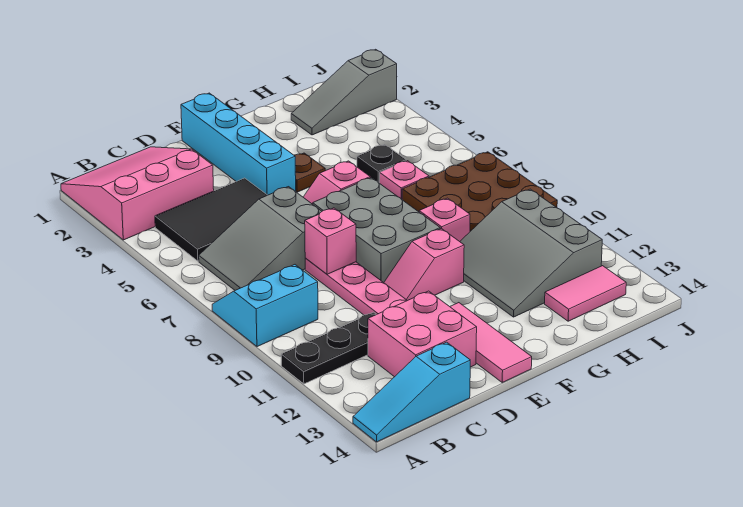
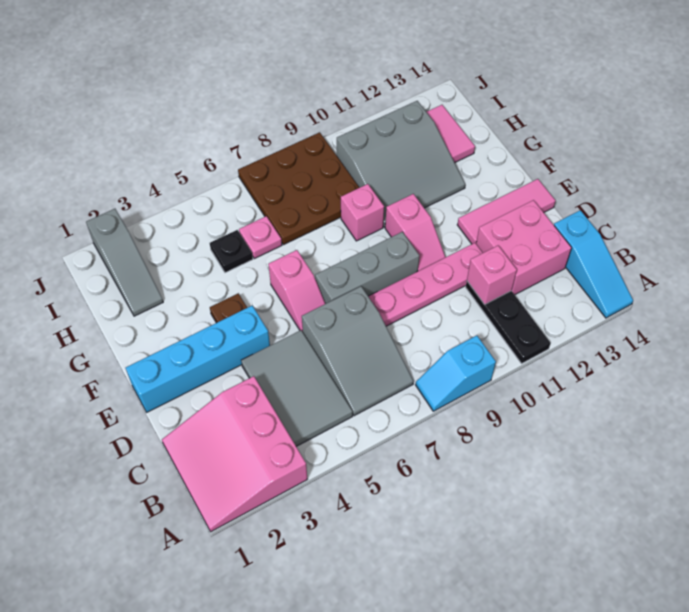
cyan 2x2 slope [212,265,318,347] -> cyan 1x2 slope [416,335,496,411]
black 2x3 tile [155,178,267,261] -> grey 2x3 tile [241,330,353,446]
pink 1x1 brick [305,208,356,274] -> pink 1x1 brick moved to [467,246,517,304]
grey 2x3 brick [313,178,440,283] -> grey 1x3 brick [315,232,419,304]

